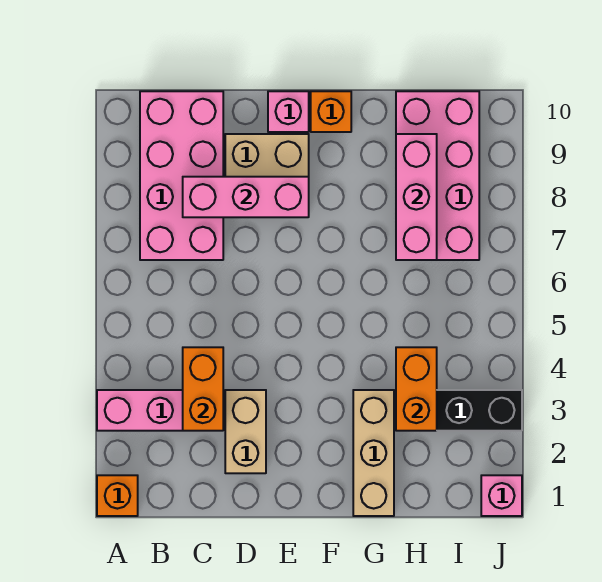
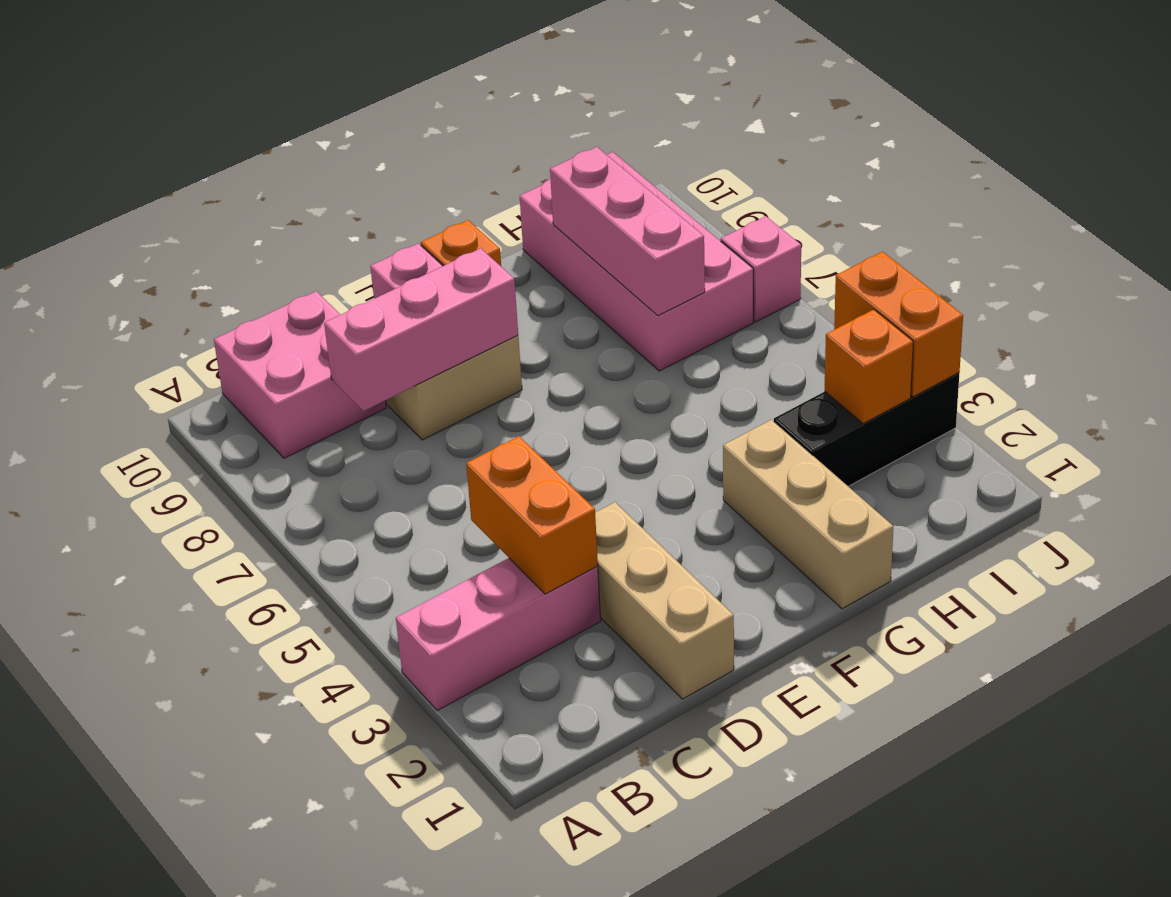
orange 1x1 brick [97,475,138,516] -> orange 1x1 brick moved to [825,309,913,424]
pink 2x4 brick [140,91,223,260] -> pink 2x2 brick [214,291,386,458]
tan 1x2 brick [225,390,266,473] -> tan 1x3 brick [595,502,734,699]
orange 1x2 brick [396,347,437,431] -> orange 1x2 brick moved to [834,251,963,397]
pink 1x1 brick [481,475,522,516] -> pink 1x1 brick moved to [721,216,801,322]

